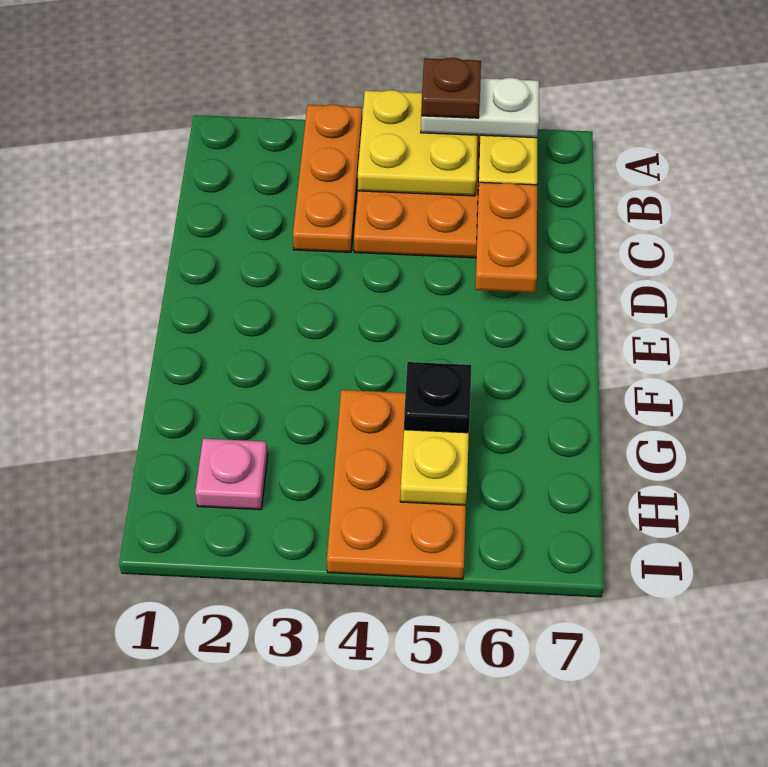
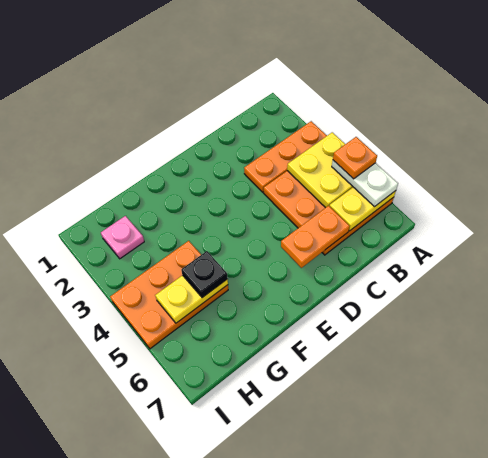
brown 1x1 plate [421,58,481,118] -> orange 1x1 plate [333,137,377,179]

